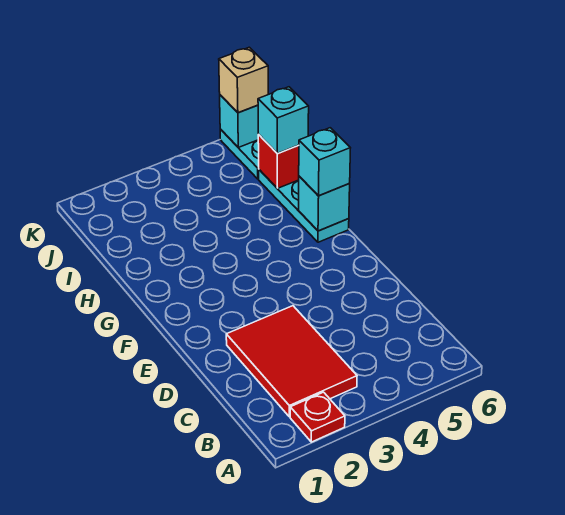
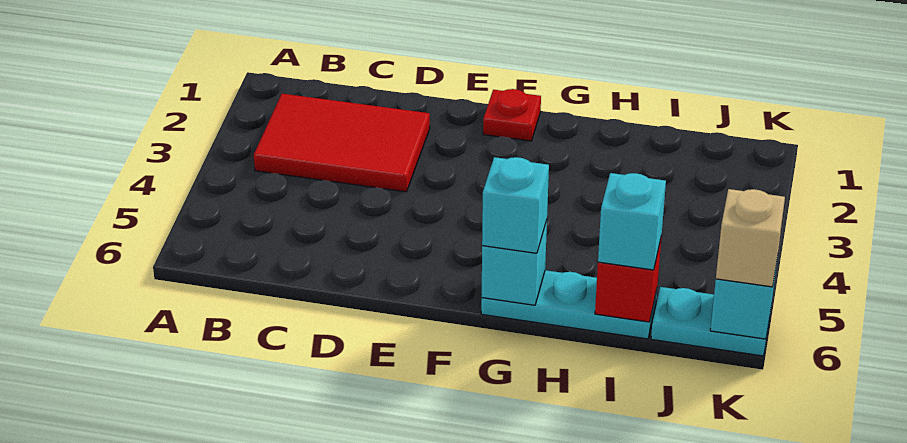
red 1x1 plate [290,392,345,442] -> red 1x1 plate moved to [483,89,541,141]

